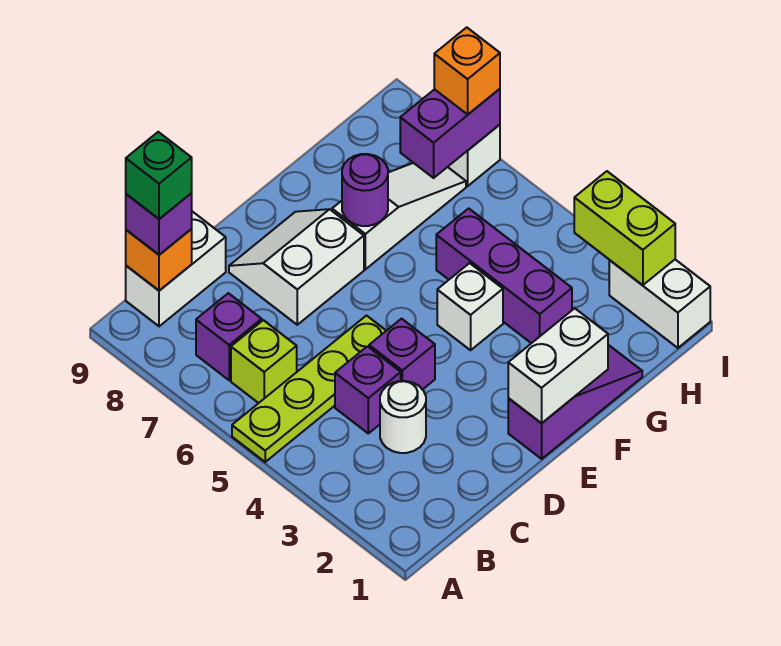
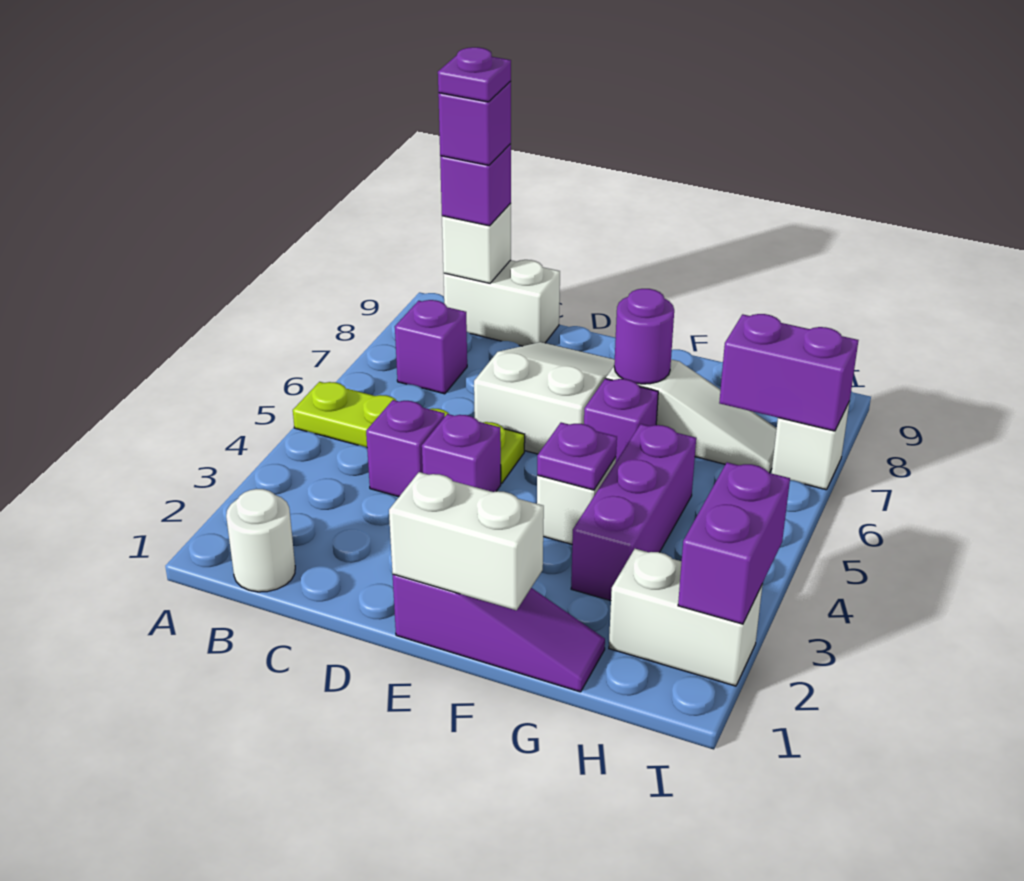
lime 1x1 brick [231,320,297,403] -> none
orange 1x1 brick [126,229,192,291] -> white 1x1 brick [442,203,511,283]
green 1x1 brick [126,132,192,219] -> purple 1x1 brick [438,81,511,165]
none -> purple 1x1 plate [438,47,511,102]
white 1x1 round brick [380,381,426,453] -> white 1x1 round brick moved to [226,489,295,592]
white 2x2 slope [229,209,364,325] -> white 2x3 slope [474,342,615,454]
none -> purple 1x1 plate [537,423,617,490]
none -> purple 1x1 brick [584,379,658,461]
white 1x2 brick [609,260,710,348] -> white 1x2 brick turned to [609,549,763,686]
lime 1x2 brick [574,171,675,285] -> purple 1x2 brick [678,462,790,624]
orange 1x1 brick [434,27,500,114] -> none

